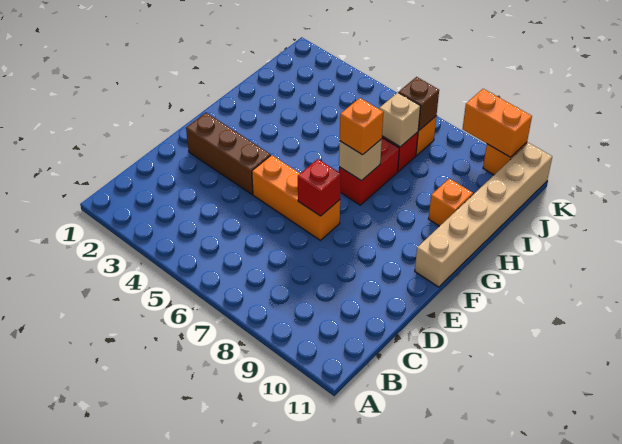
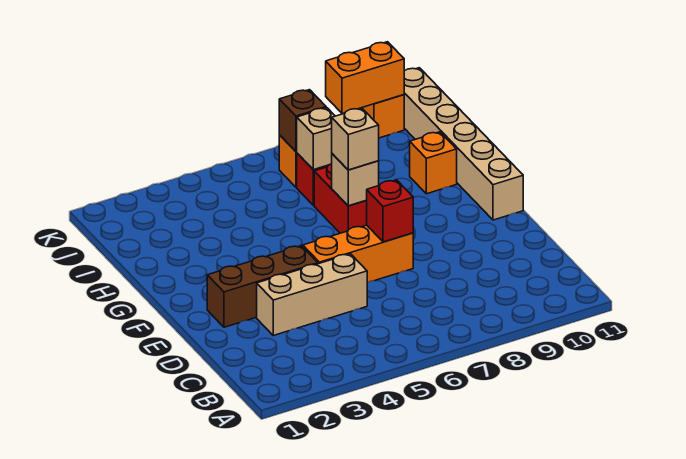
none -> tan 1x3 brick [257,254,367,335]
orange 1x1 brick [340,98,383,155] -> tan 1x1 brick [332,108,379,170]

